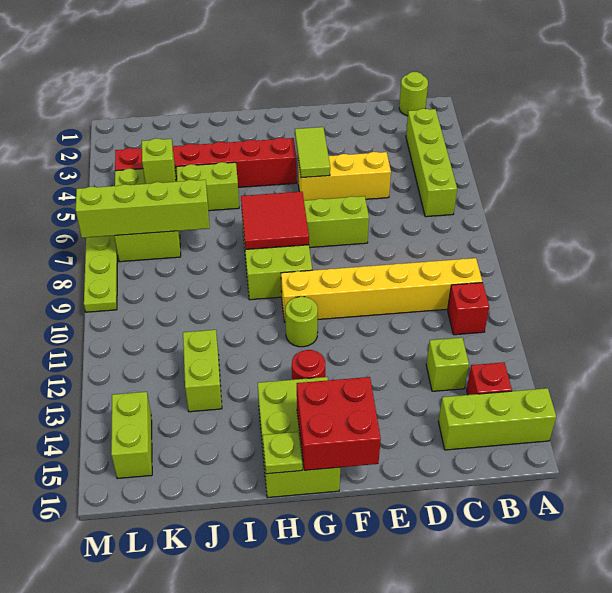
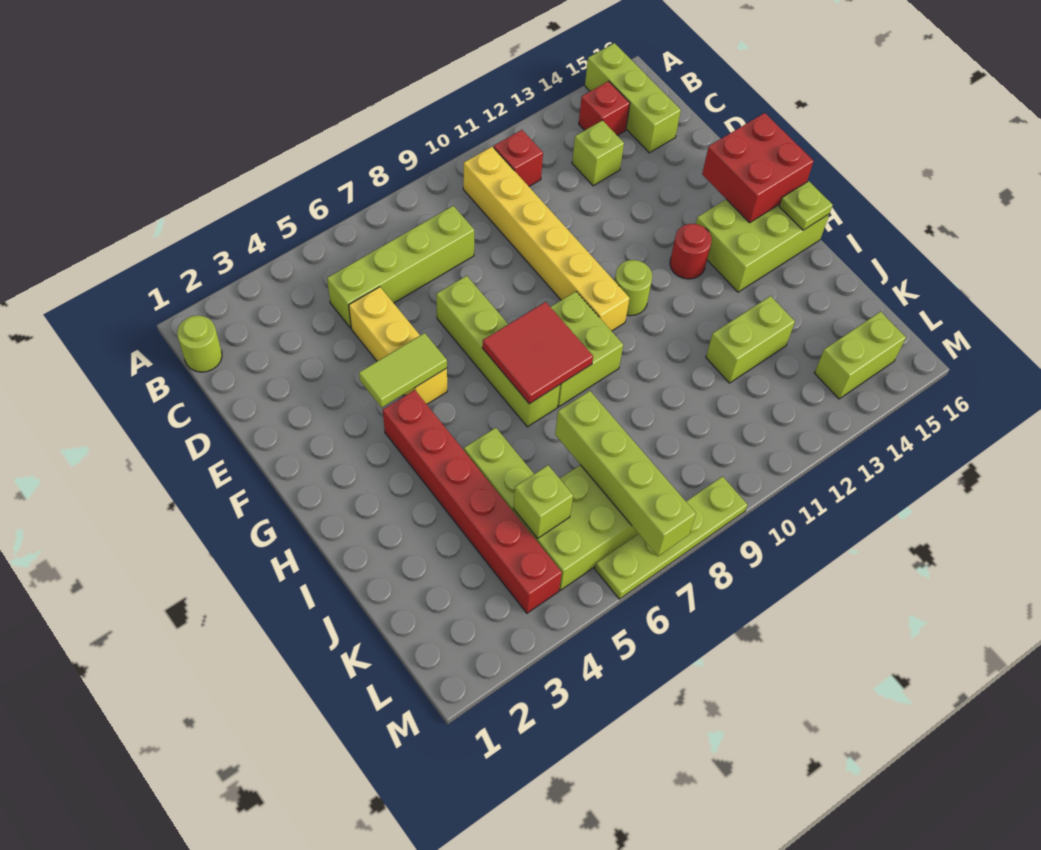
lime 1x4 brick [406,108,457,217] -> lime 1x4 brick moved to [327,206,474,328]

